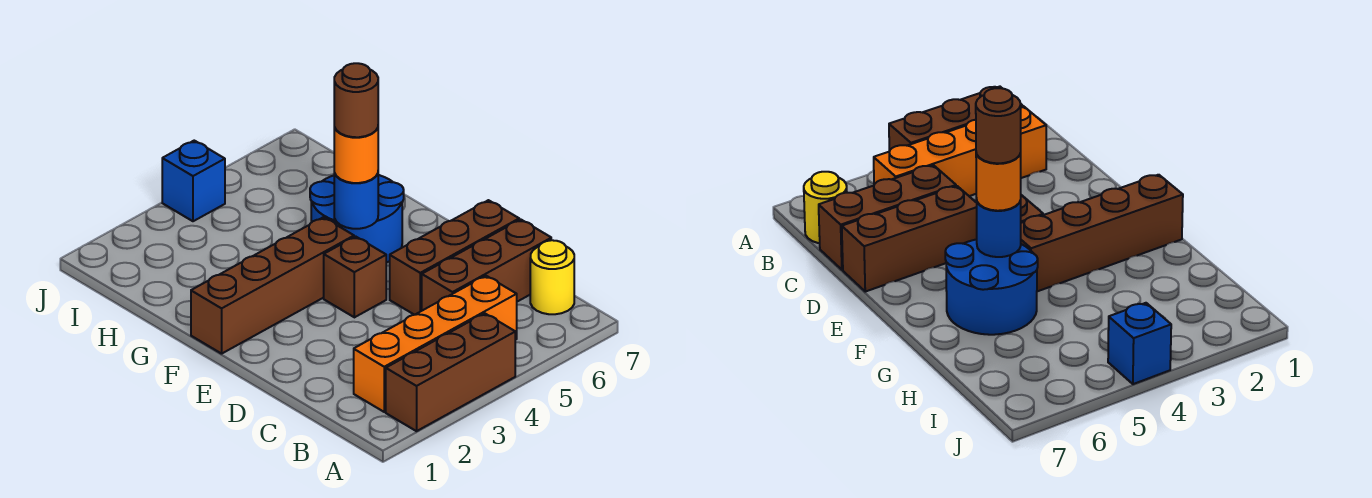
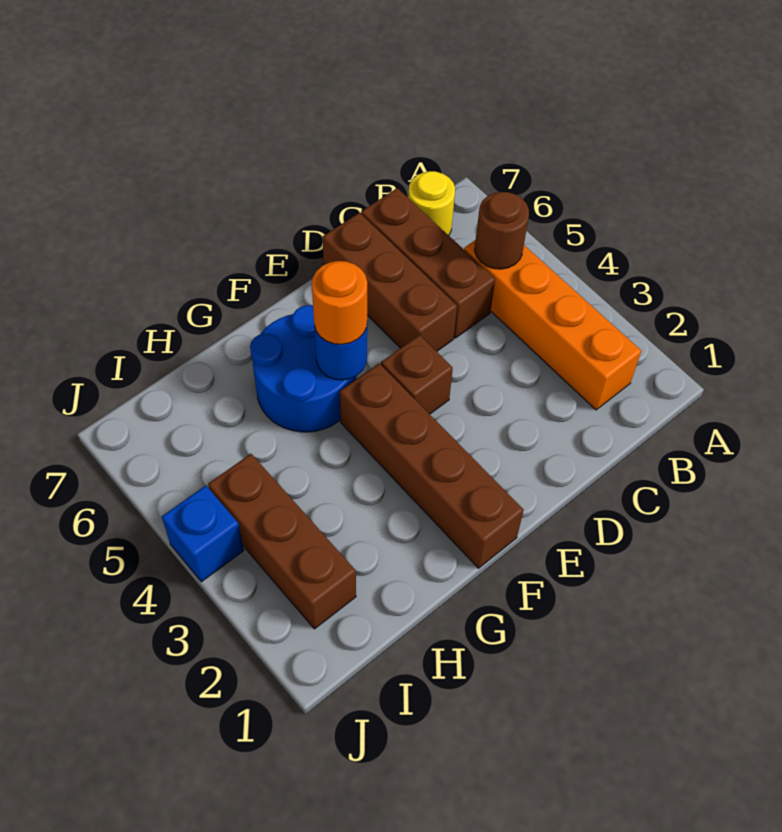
brown 1x3 brick [386,313,515,431] -> brown 1x3 brick moved to [208,454,356,629]
brown 1x1 round brick [334,63,378,137] -> brown 1x1 round brick moved to [475,192,529,269]

